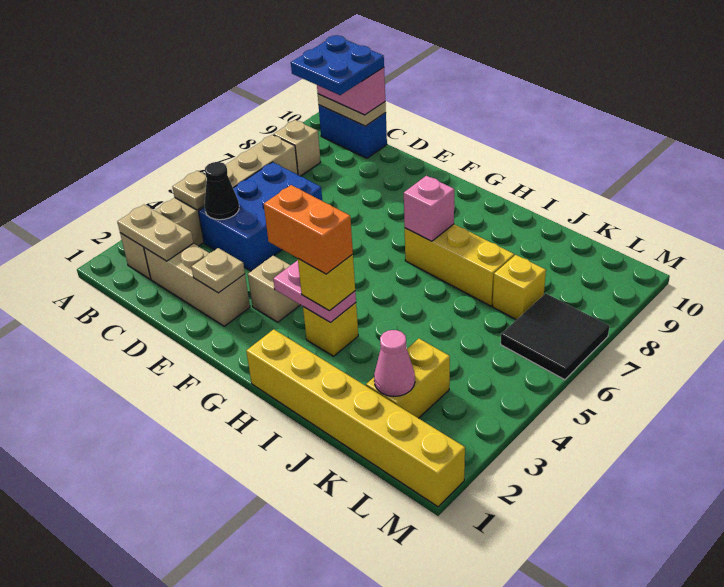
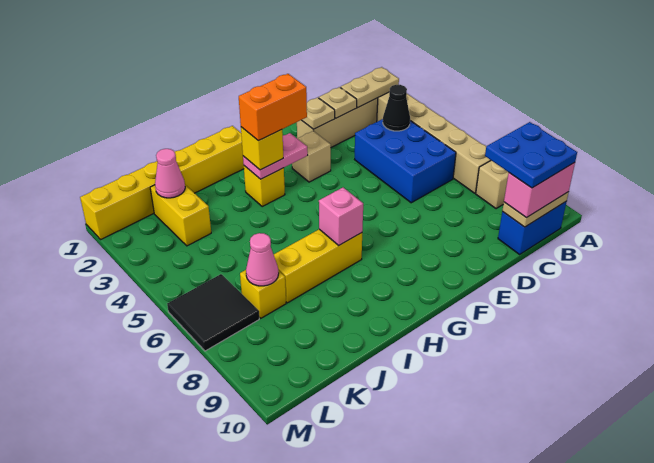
tan 1x1 plate [173,171,207,210] -> tan 1x1 plate moved to [319,87,357,118]
none -> pink 1x1 cone [246,233,279,286]

